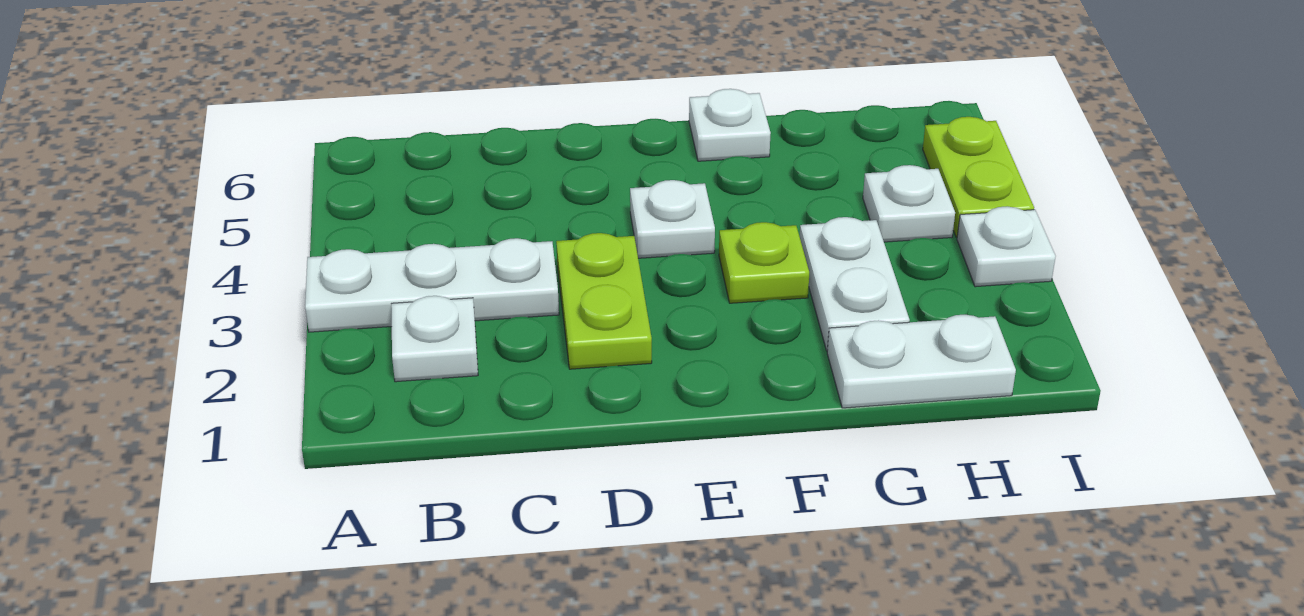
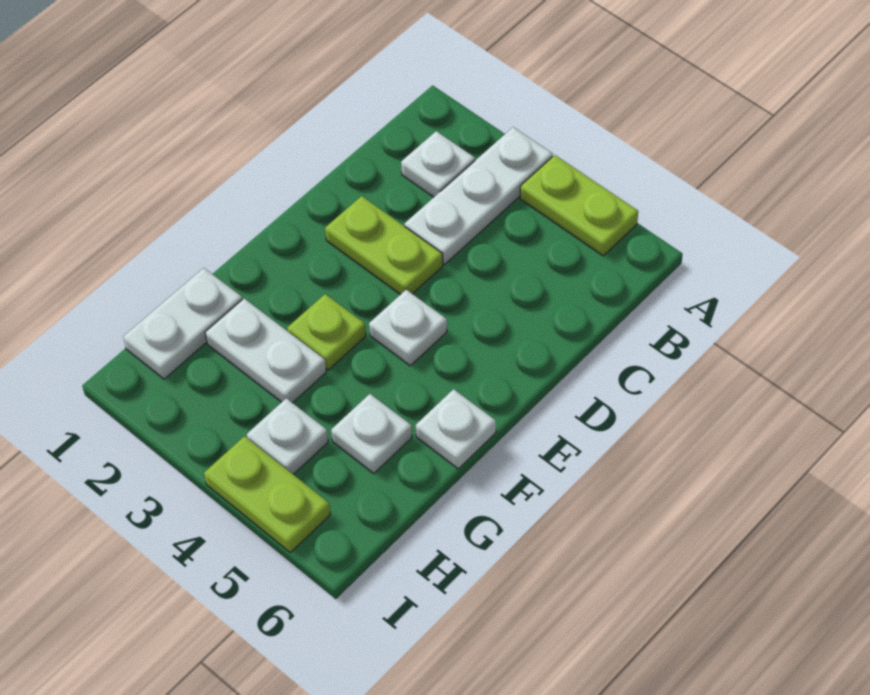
none -> lime 1x2 plate [520,155,638,256]
white 1x1 plate [957,206,1056,287] -> white 1x1 plate moved to [331,394,412,473]

